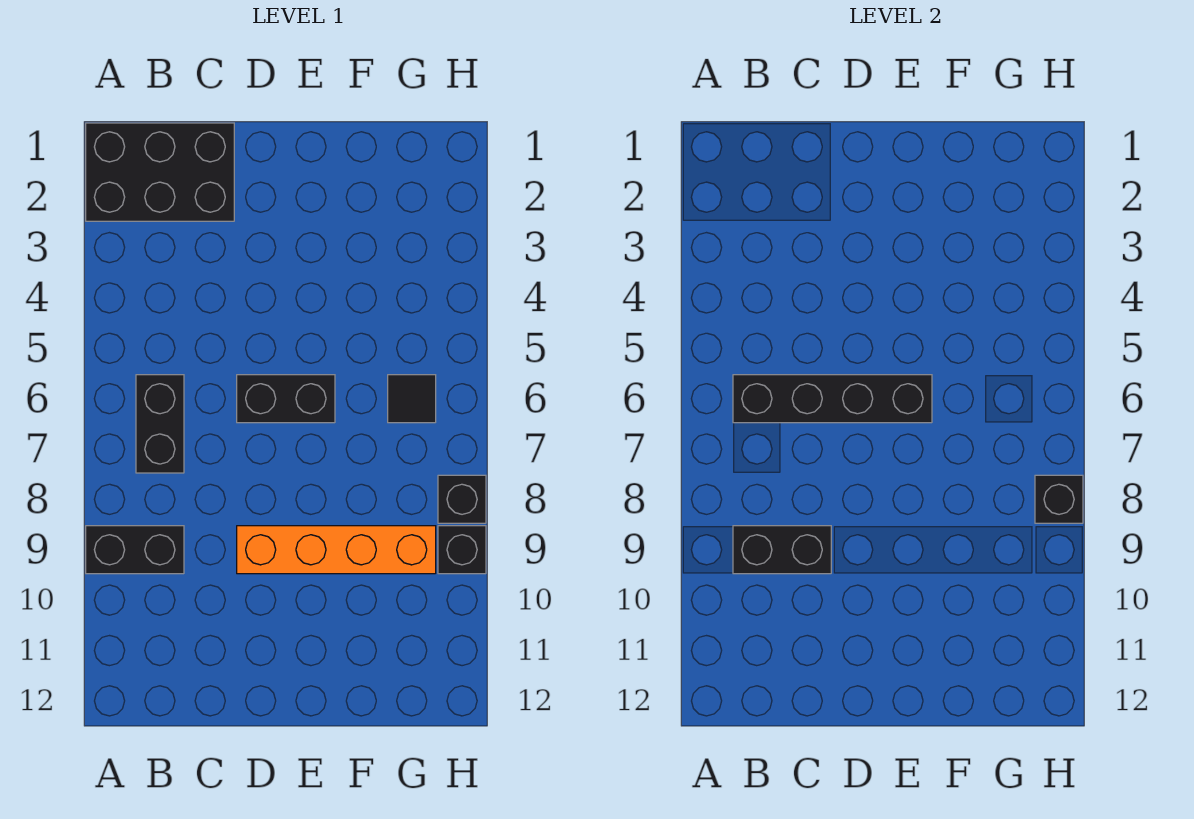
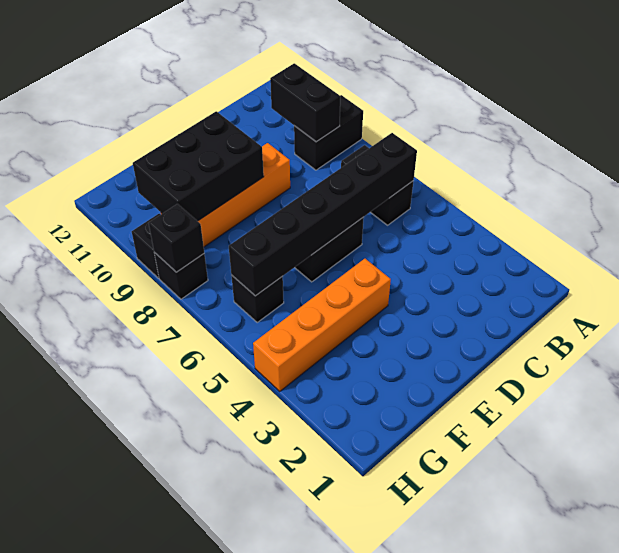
black 2x3 brick [86,123,234,221] -> black 2x3 brick moved to [133,111,264,221]
black 1x4 brick [733,375,932,423] -> black 1x6 brick [229,133,417,296]
black 1x2 brick [733,526,831,574] -> black 1x2 brick turned to [270,63,340,142]
none -> orange 1x4 brick [253,259,391,391]
black 1x1 tile [388,375,436,423] -> black 1x1 brick [231,275,284,322]

